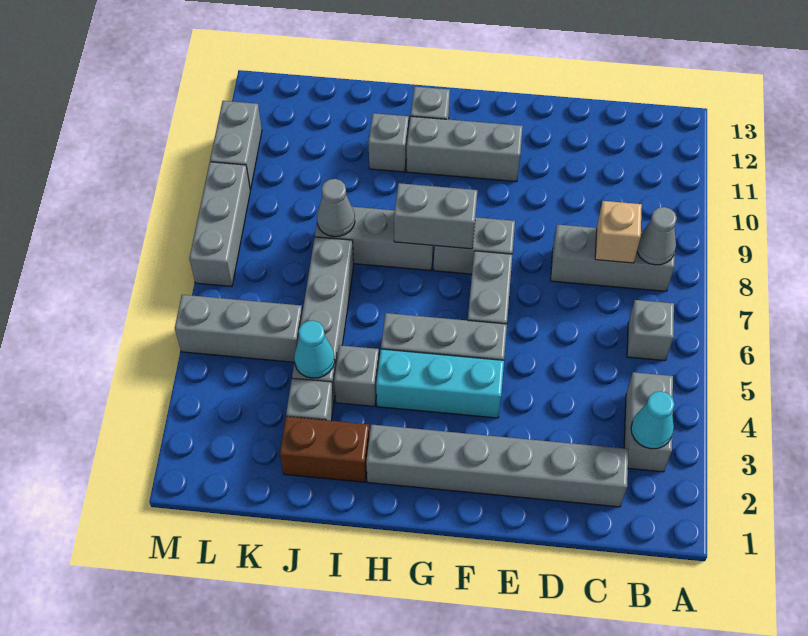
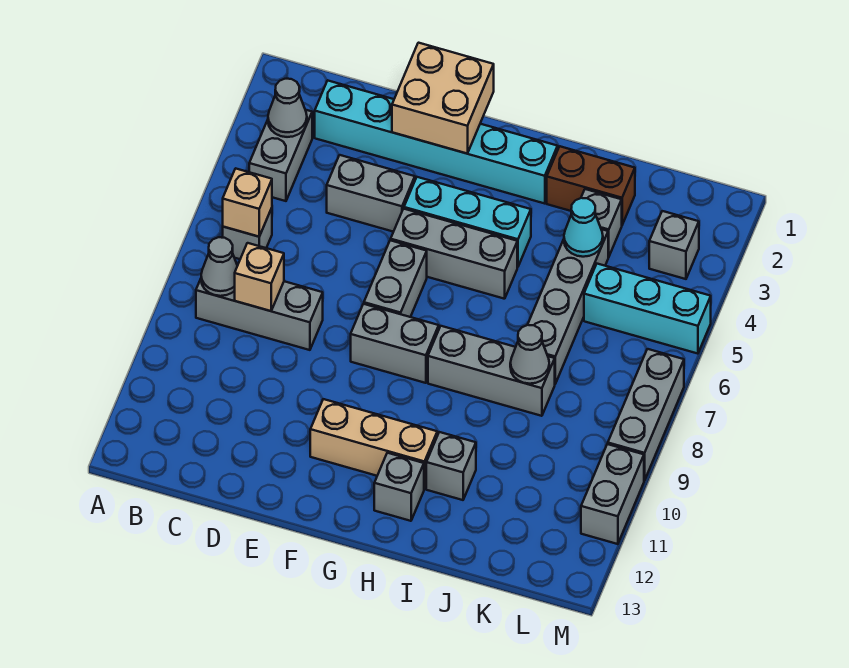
cyan 1x1 cone [631,391,675,449] -> grey 1x1 cone [268,79,307,137]
none -> tan 1x1 brick [223,168,272,237]
grey 1x6 brick [366,424,628,507] -> cyan 1x6 brick [315,81,558,204]
none -> tan 2x2 brick [392,43,494,153]
grey 1x3 brick [407,116,523,182] -> tan 1x3 brick [310,399,437,489]
grey 1x2 brick [394,183,478,249] -> grey 1x2 brick moved to [327,155,415,232]
grey 1x1 brick [334,345,379,407] -> grey 1x1 brick moved to [649,211,699,279]
grey 1x3 brick [175,295,302,362] -> cyan 1x3 brick [584,264,711,354]

